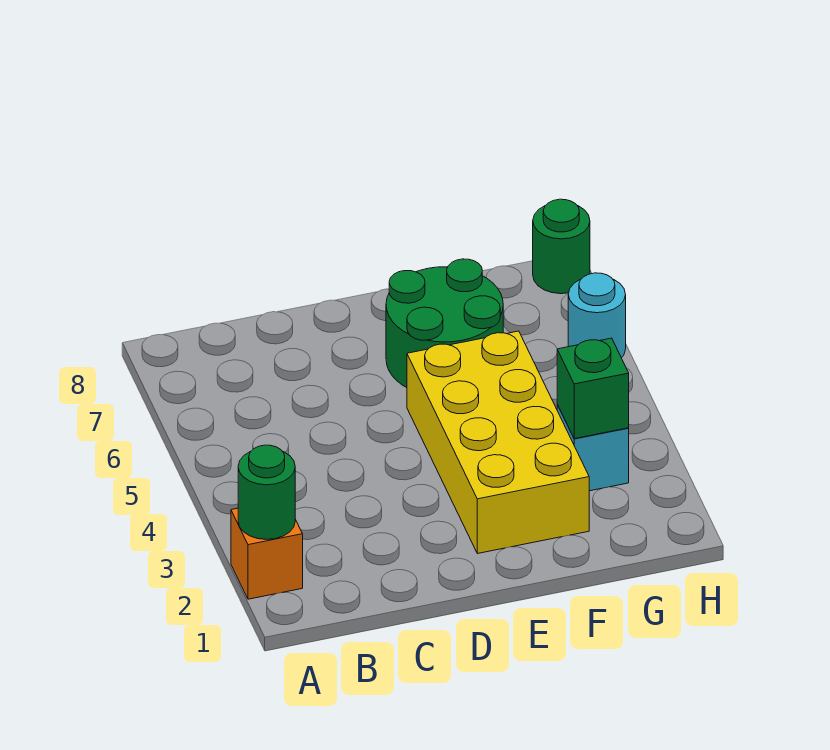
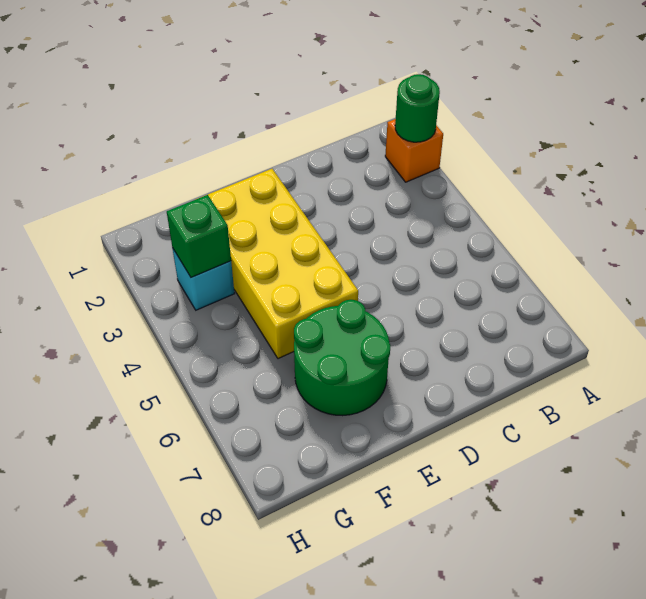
cyan 1x1 round brick [568,273,626,358] -> none
green 1x1 round brick [533,199,590,294] -> none

